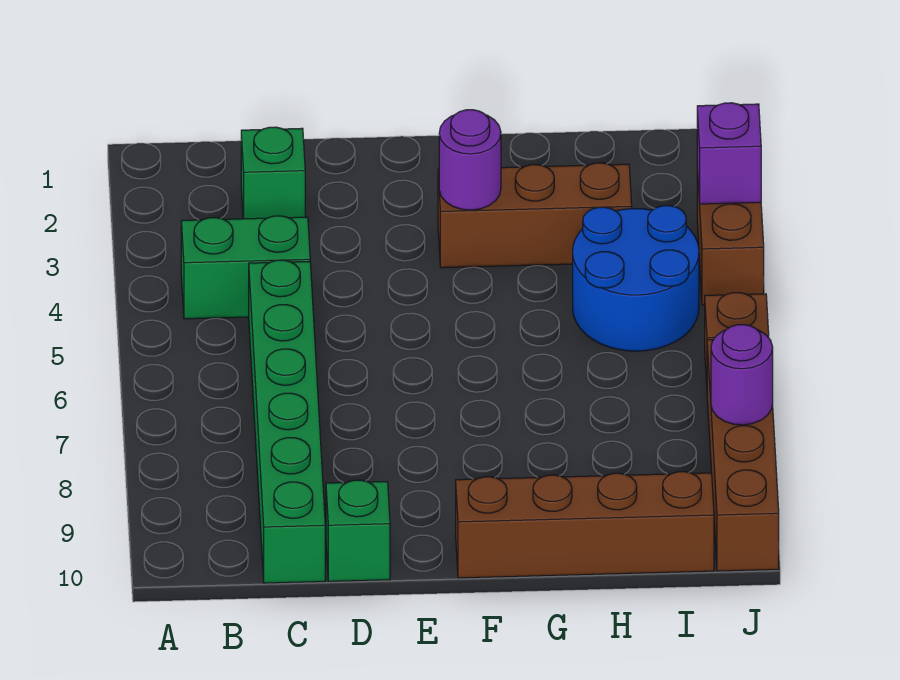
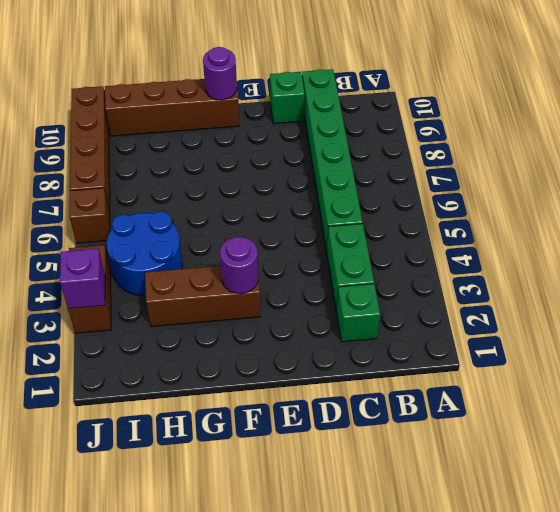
green 1x2 brick [181,216,310,319] -> green 1x2 brick turned to [326,224,374,310]
purple 1x1 round brick [711,325,773,425] -> purple 1x1 round brick moved to [203,47,237,100]

